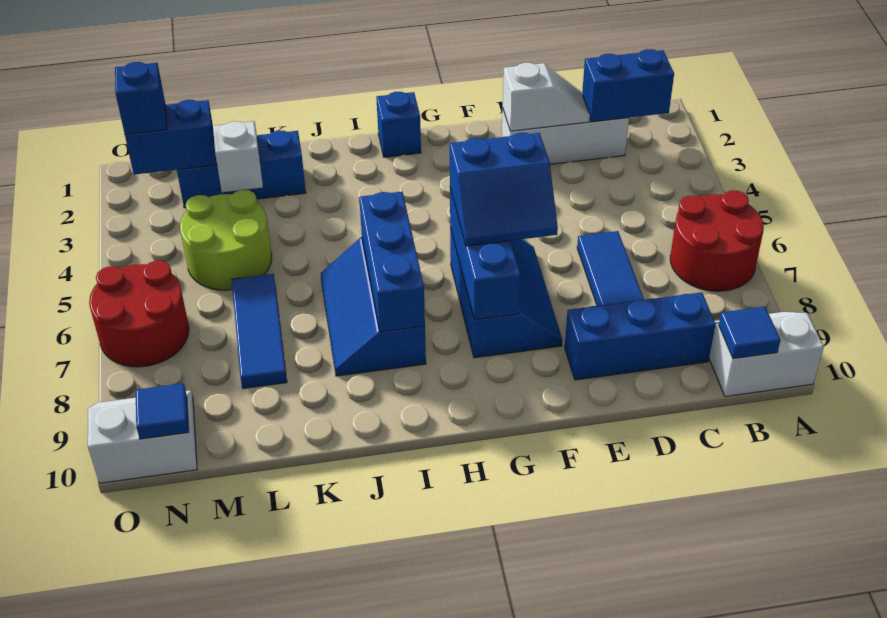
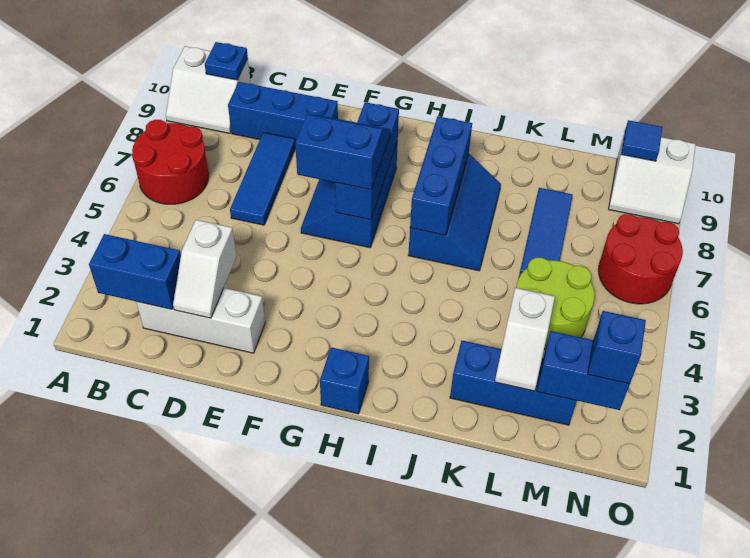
blue 1x1 tile [719,307,780,359] -> blue 1x1 plate [205,42,248,80]
white 1x2 slope [503,63,590,131] -> white 1x2 slope turned to [173,220,236,318]

